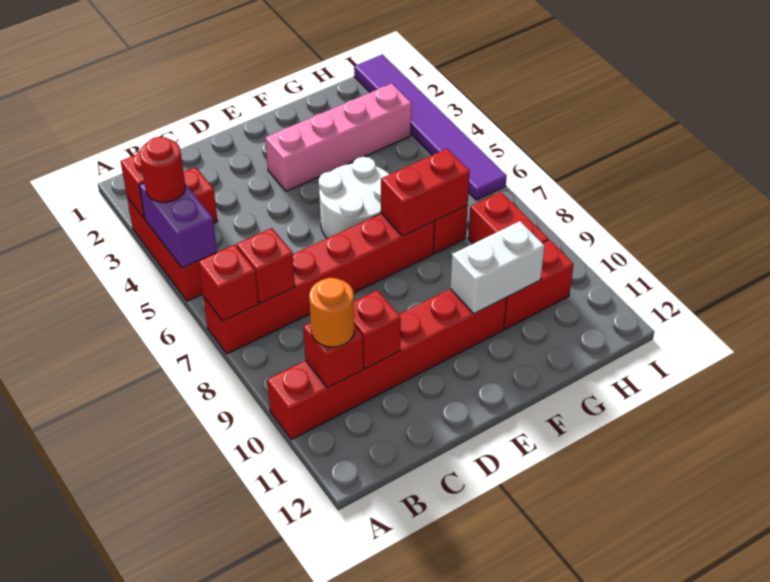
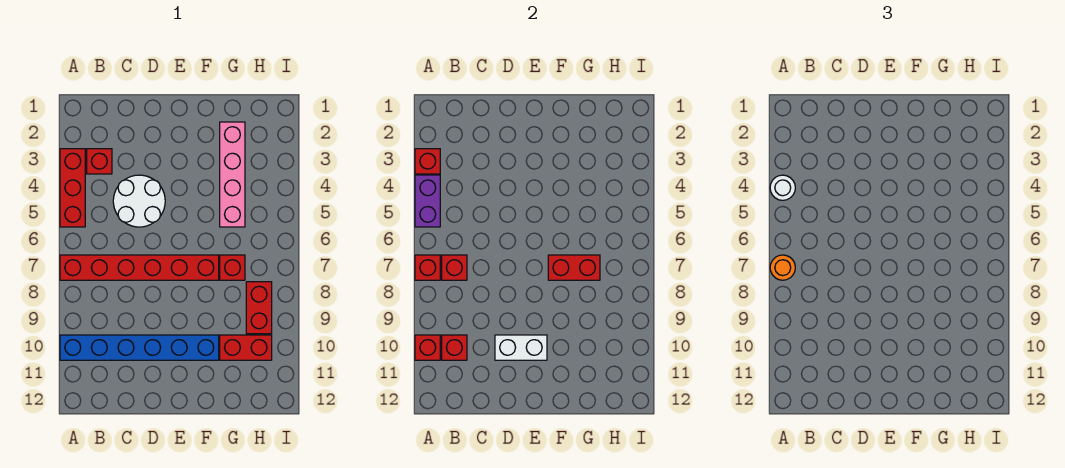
red 1x1 round brick [140,137,185,202] -> white 1x1 round brick [770,175,795,200]
red 1x6 brick [267,289,507,440] -> blue 1x6 brick [60,335,219,360]
orange 1x1 round brick [309,278,354,347] -> orange 1x1 round brick moved to [770,255,795,280]
red 1x1 brick [354,290,401,369] -> red 1x1 brick moved to [415,335,440,360]
pink 1x4 brick [265,84,411,191] -> pink 1x4 brick turned to [220,122,245,227]
white 2x2 round brick [319,157,389,238] -> white 2x2 round brick moved to [113,175,165,227]
white 1x2 brick [450,221,545,314] -> white 1x2 brick moved to [495,335,547,360]
purple 1x6 tile [354,54,507,200] -> none

